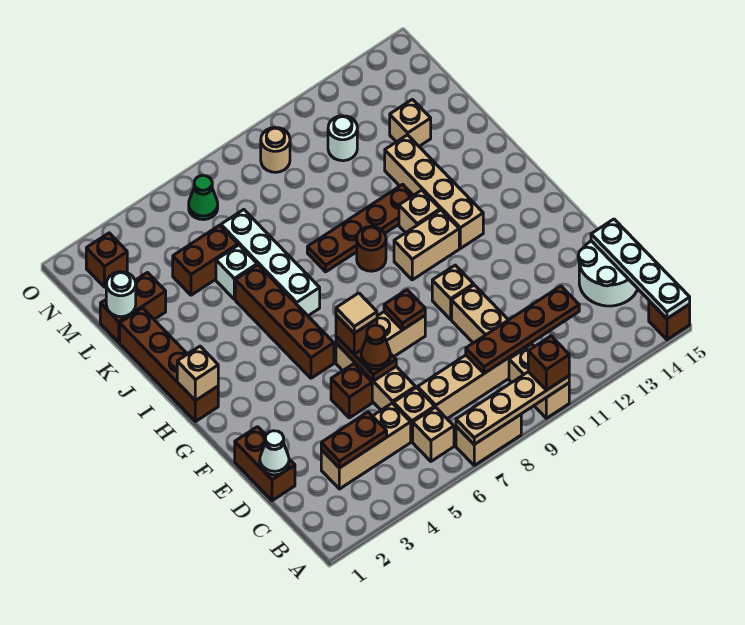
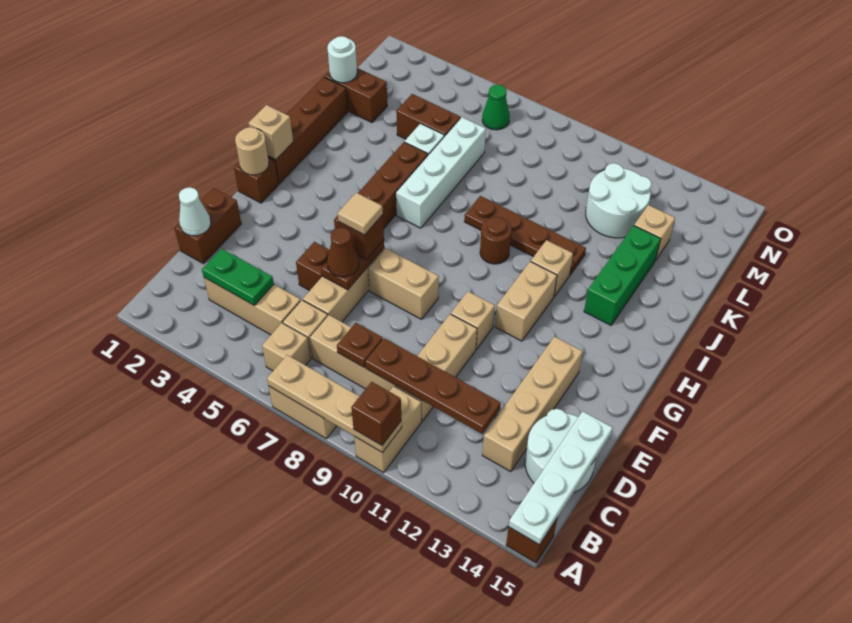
brown 1x2 plate [321,412,387,468] -> green 1x2 plate [202,249,274,305]
brown 1x1 plate [384,290,425,330] -> brown 1x1 plate moved to [337,323,383,367]
tan 1x2 brick [394,210,459,280] -> tan 1x2 brick turned to [495,261,557,341]
tan 1x4 brick [385,135,483,248] -> tan 1x4 brick moved to [482,336,583,472]
none -> green 1x3 brick [584,226,661,325]
white 1x1 round brick [328,116,357,161] -> white 2x2 round brick [586,163,652,238]
brown 1x1 brick [86,233,127,287] -> brown 1x1 brick moved to [234,158,279,203]
tan 1x1 round brick [261,128,290,172] -> tan 1x1 round brick moved to [235,127,269,175]

